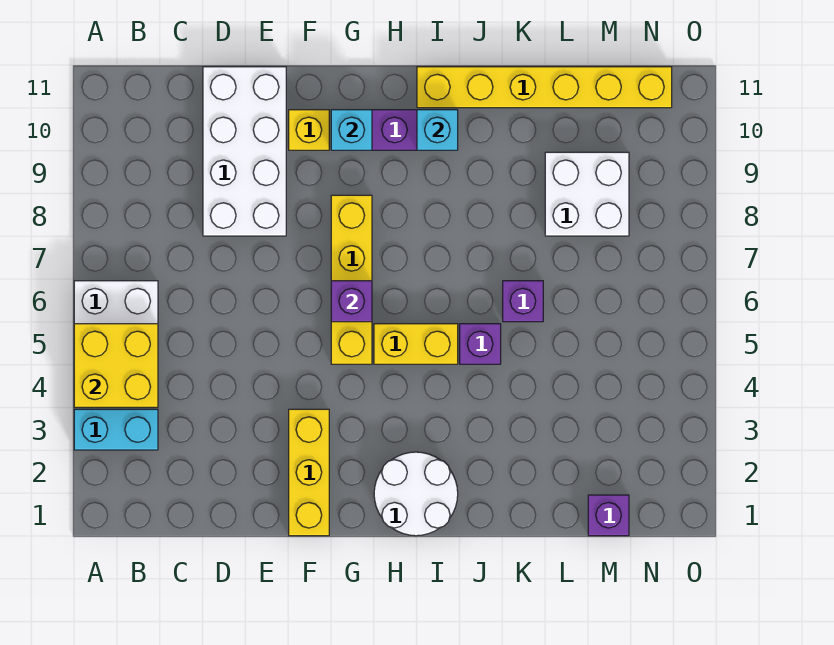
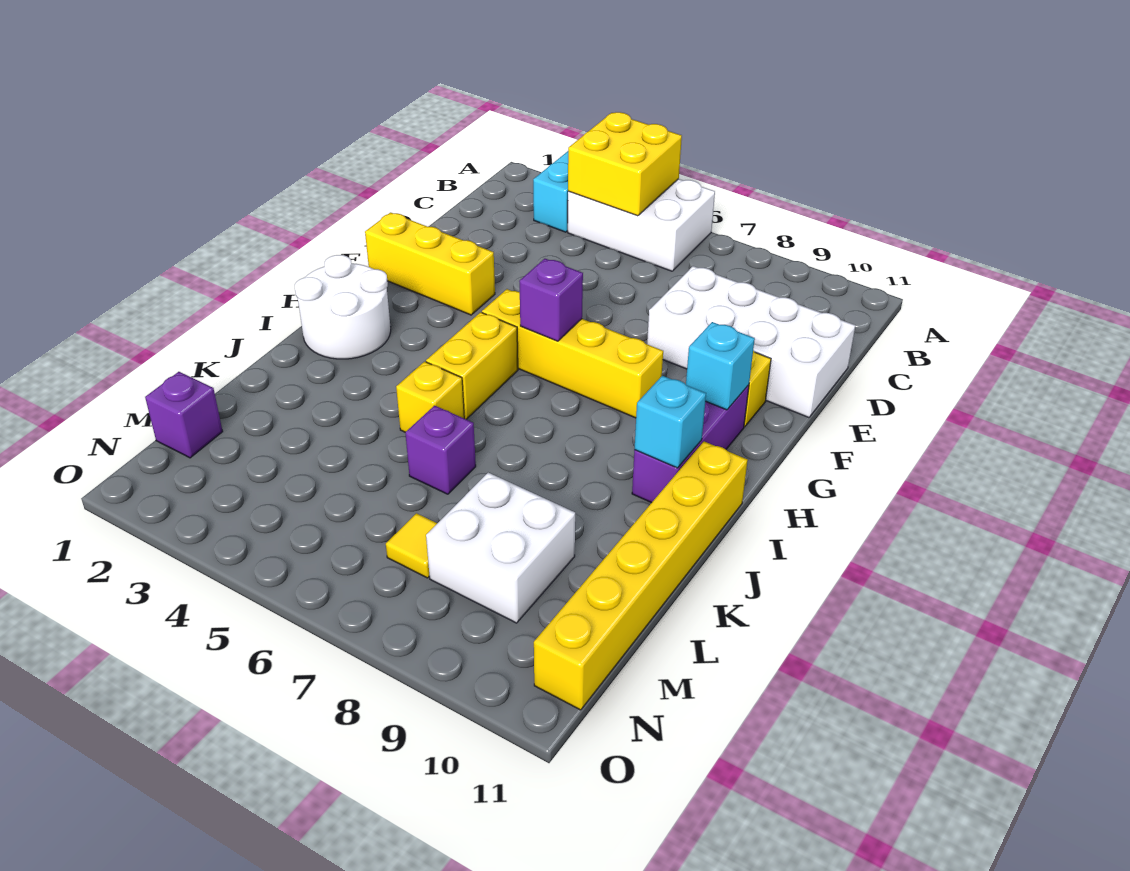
purple 1x1 brick [460,324,501,364] -> yellow 1x1 brick [396,362,464,432]
none -> yellow 1x1 tile [386,513,437,578]

